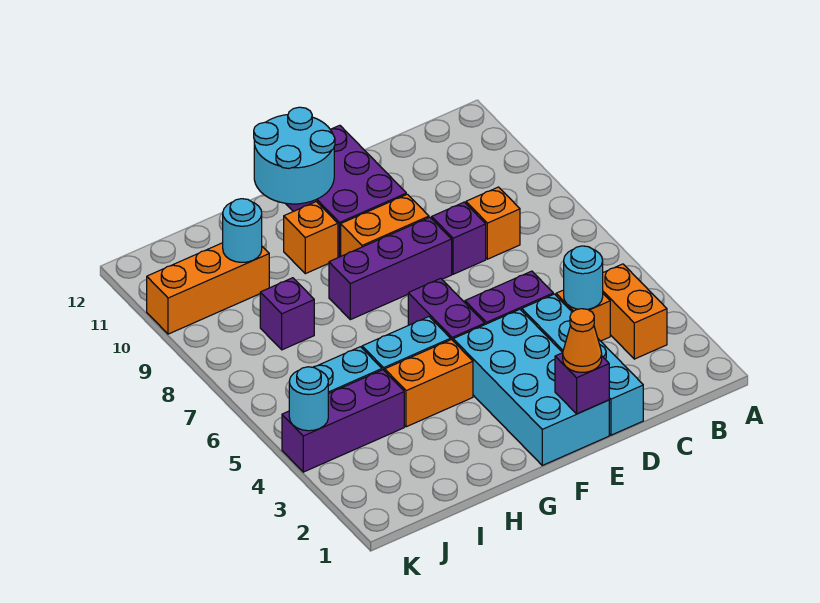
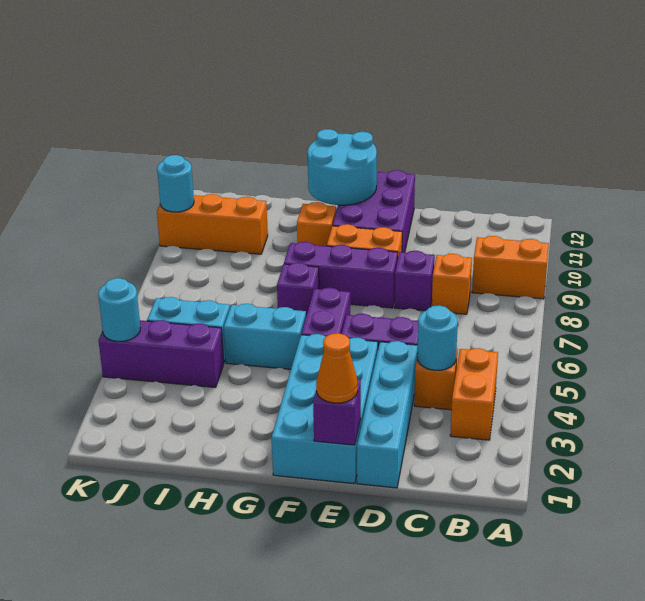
orange 1x2 brick [385,340,473,427] -> orange 1x2 brick moved to [472,236,549,299]
purple 1x1 brick [260,278,314,350] -> purple 1x1 brick moved to [277,263,319,315]
cyan 1x1 round brick [223,199,262,262] -> cyan 1x1 round brick moved to [157,155,194,212]

